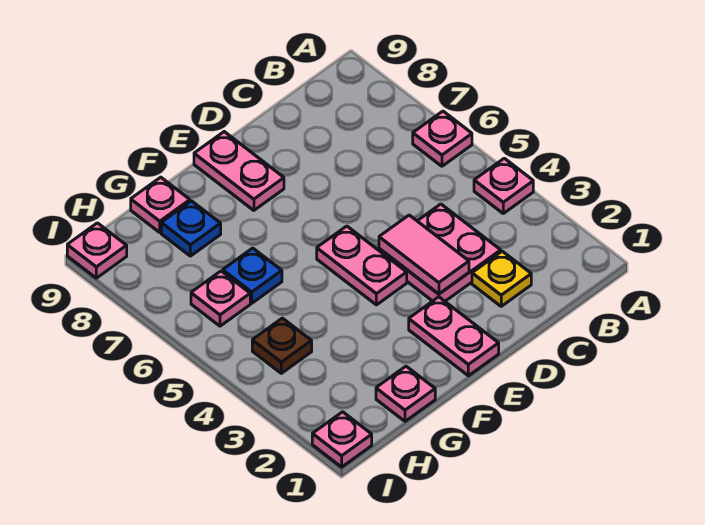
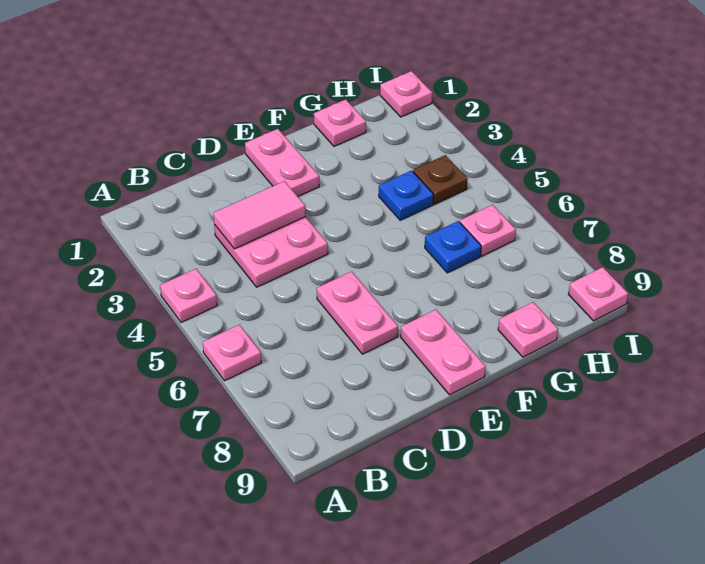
yellow 1x1 plate [472,251,531,306] -> none
pink 1x2 tile [379,215,469,294] -> pink 1x2 tile turned to [213,181,306,249]
pink 1x2 plate [317,226,407,305] -> pink 1x2 plate moved to [317,271,398,354]
blue 1x1 plate [161,201,221,256] -> blue 1x1 plate moved to [379,171,433,220]

